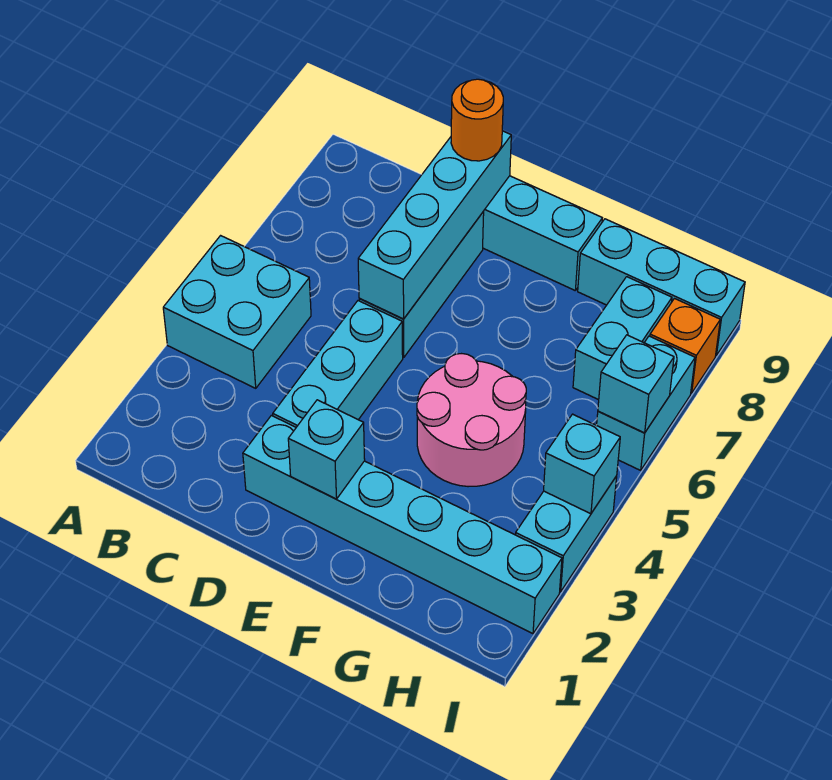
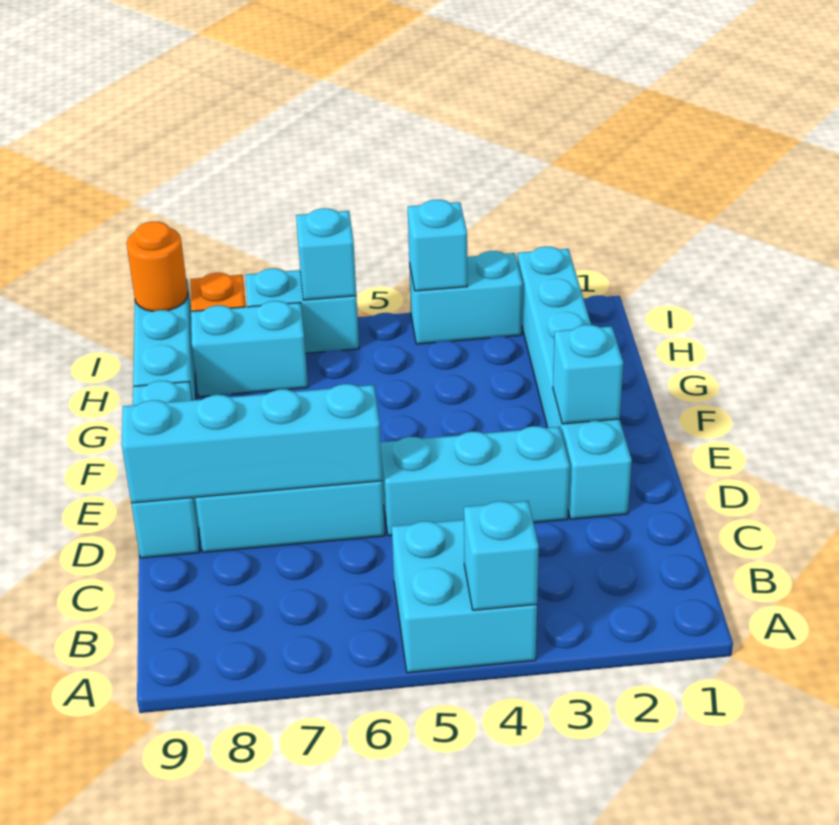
none -> cyan 1x1 brick [464,501,539,610]
orange 1x1 round brick [451,79,503,161] -> orange 1x1 round brick moved to [127,222,188,311]
pink 2x2 round brick [417,354,526,487] -> none

